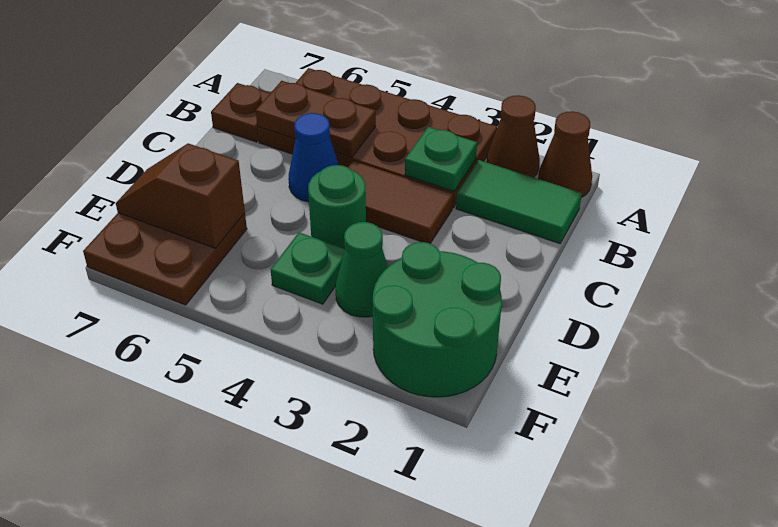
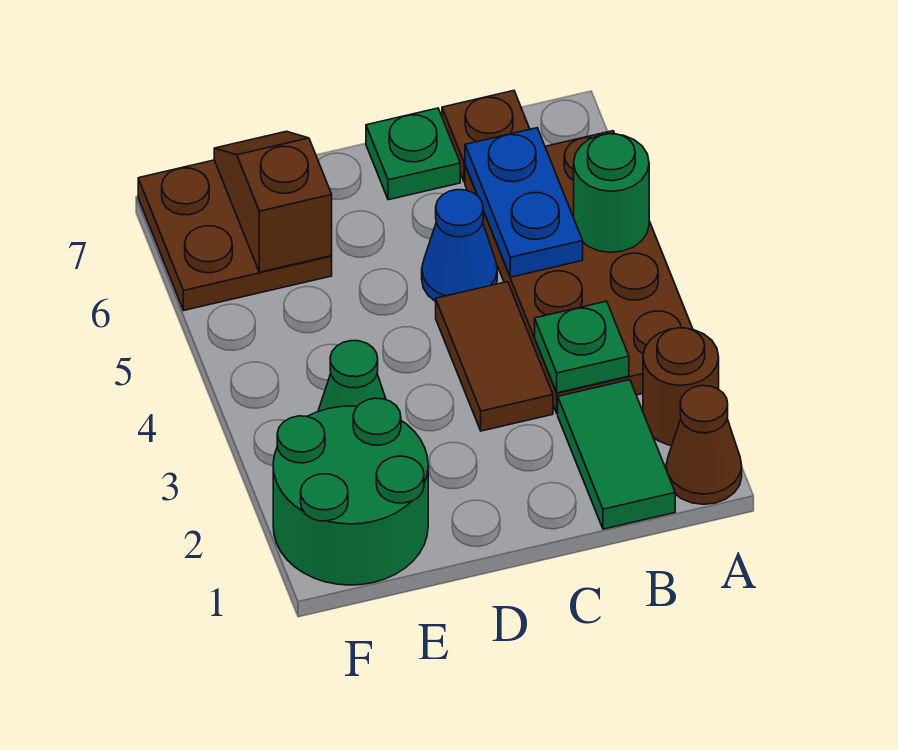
brown 1x1 cone [487,95,540,177] -> brown 1x1 round brick [643,328,719,445]
brown 1x2 plate [256,81,376,158] -> blue 1x2 plate [465,128,583,277]
green 1x1 round brick [308,165,366,248] -> green 1x1 round brick moved to [574,134,649,253]
green 1x1 plate [271,232,345,304] -> green 1x1 plate moved to [366,108,460,200]

